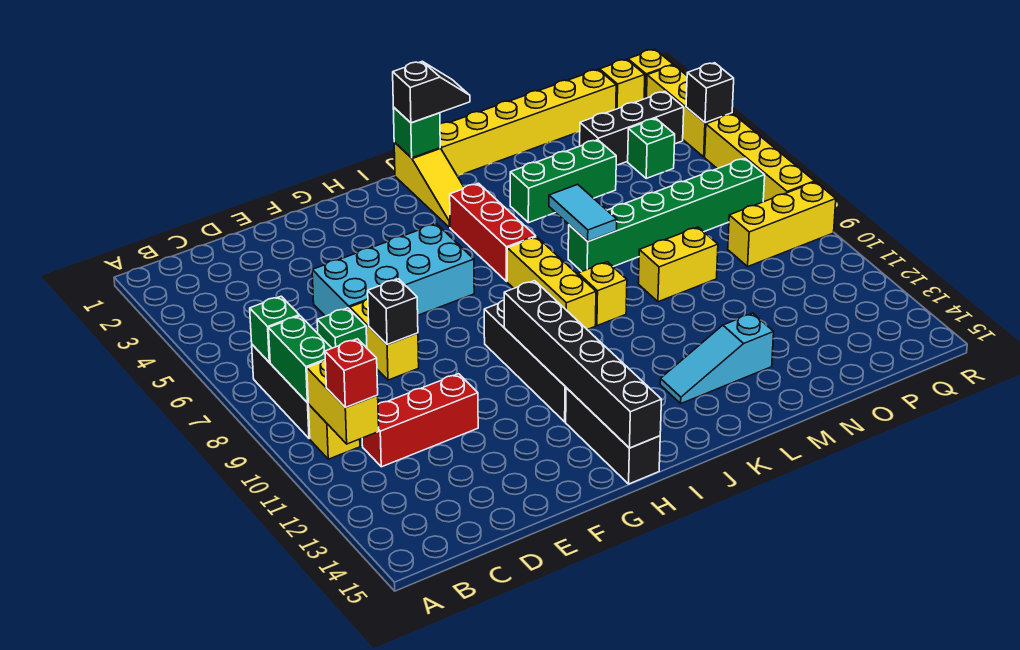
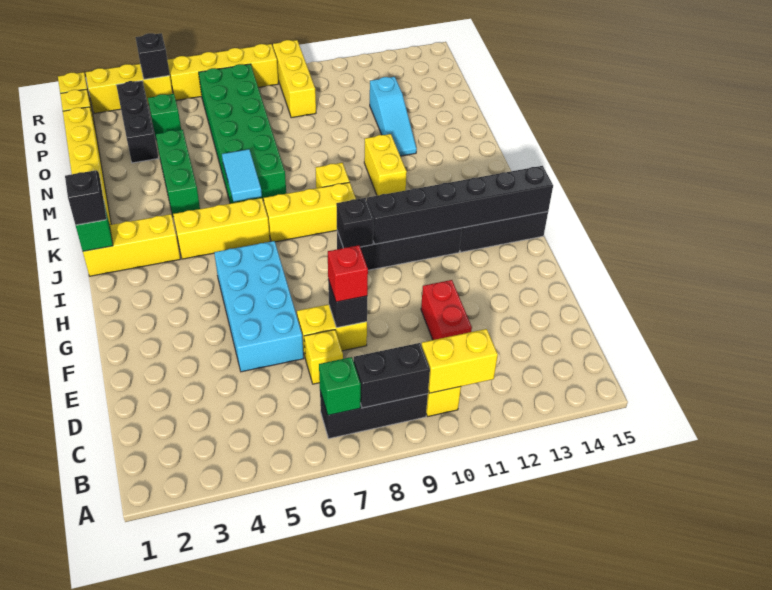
green 1x2 brick [269,316,332,403] -> black 1x2 brick [354,343,430,408]
red 1x1 brick [325,339,378,408] -> red 1x1 brick moved to [328,245,368,302]
red 1x3 brick [362,374,478,467] -> red 1x2 brick [421,280,472,340]
green 1x1 brick [317,308,367,348] -> yellow 1x1 brick [304,330,343,384]
none -> black 1x1 brick [336,198,373,248]
yellow 1x3 slope [394,142,464,227] -> yellow 1x3 brick [83,214,180,276]
red 1x3 brick [450,183,536,282] -> yellow 1x3 brick [173,198,270,259]
cyan 1x3 slope [660,313,774,403] -> cyan 1x3 slope moved to [370,77,417,156]
cyan 1x2 tile [549,184,617,241] -> cyan 1x2 tile turned to [222,149,262,202]
green 1x6 brick [568,158,765,272] -> green 2x6 brick [199,64,286,204]
yellow 1x2 brick [638,227,718,302] -> yellow 1x2 brick moved to [364,134,407,196]

